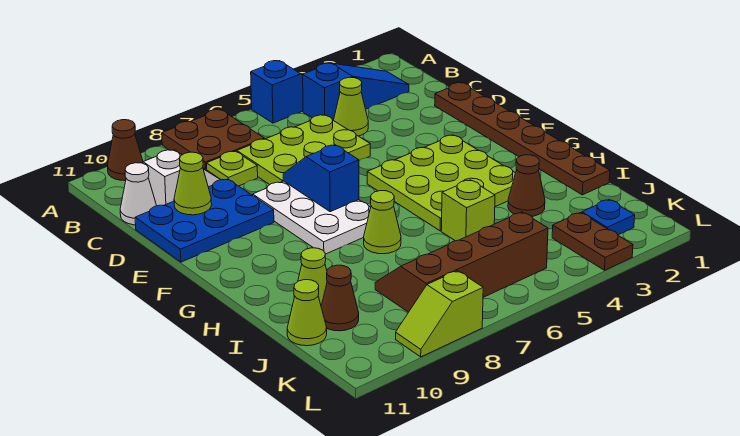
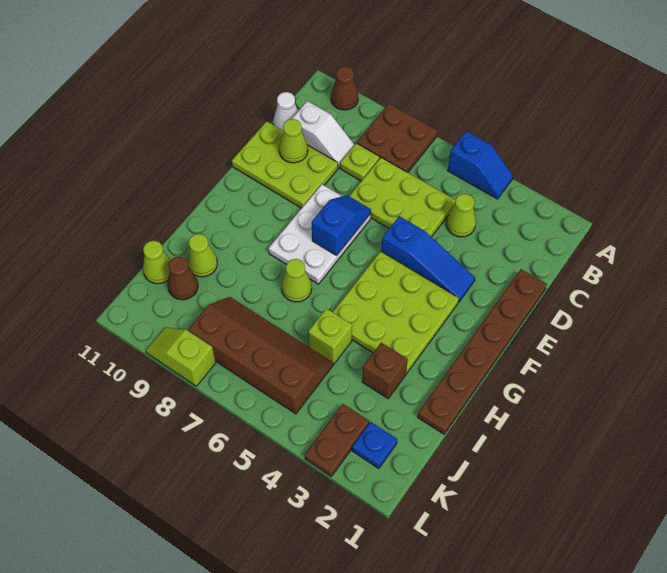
blue 1x3 slope [303,63,409,120] -> blue 1x3 slope moved to [381,216,475,302]
blue 2x3 plate [135,179,274,262] -> lime 2x3 plate [232,121,338,208]
brown 1x1 cone [508,155,545,216] -> brown 1x1 brick [362,343,408,398]

